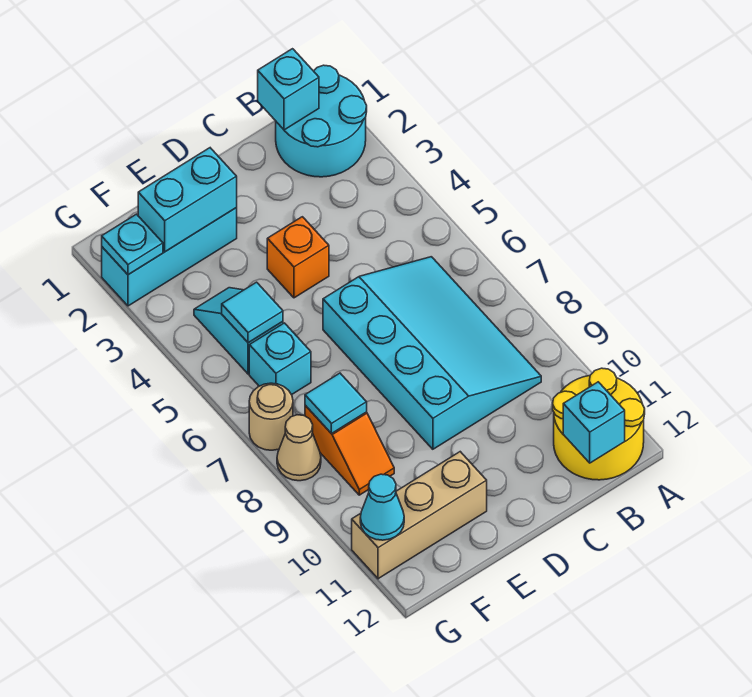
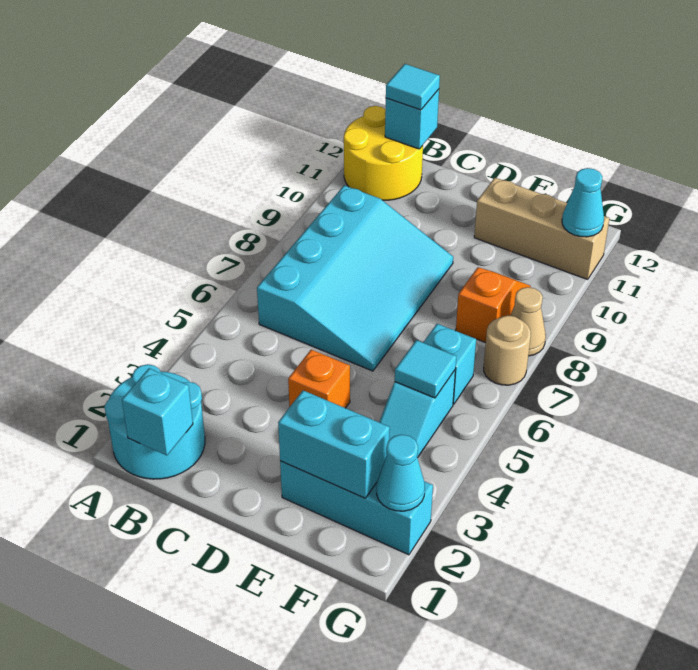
cyan 3x4 slope [323,257,541,449] -> cyan 3x4 slope turned to [257,185,453,371]
cyan 1x1 tile [305,373,367,434] -> cyan 1x1 tile moved to [386,64,440,110]
cyan 1x1 plate [102,214,163,275] -> cyan 1x1 cone [377,435,425,511]

